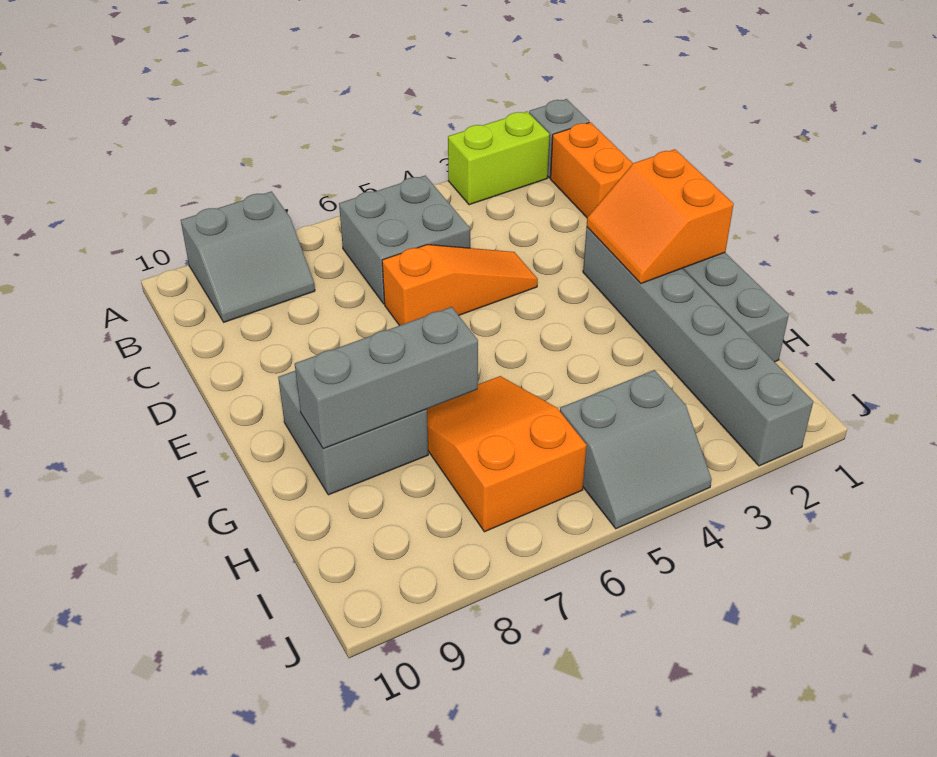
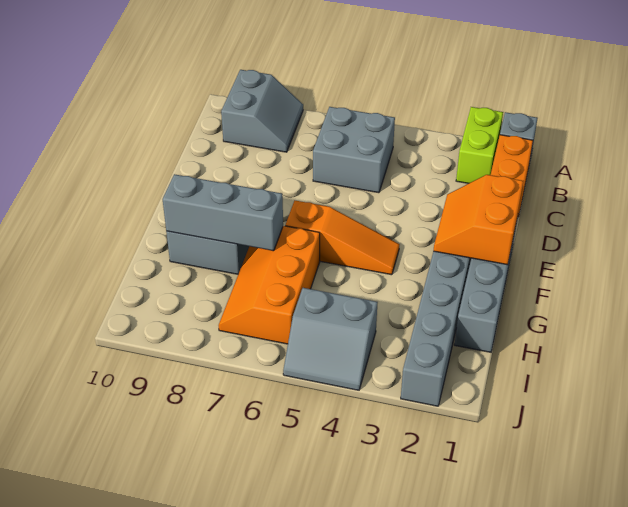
lime 1x2 brick [448,112,550,205] -> lime 1x2 brick turned to [456,107,503,183]
grey 2x2 slope [181,192,315,322] -> grey 2x2 slope turned to [221,70,303,152]
orange 1x3 slope [382,245,538,326] -> orange 1x3 slope moved to [285,201,400,275]
orange 2x3 slope [427,376,587,532] -> orange 2x3 slope turned to [219,226,320,344]

